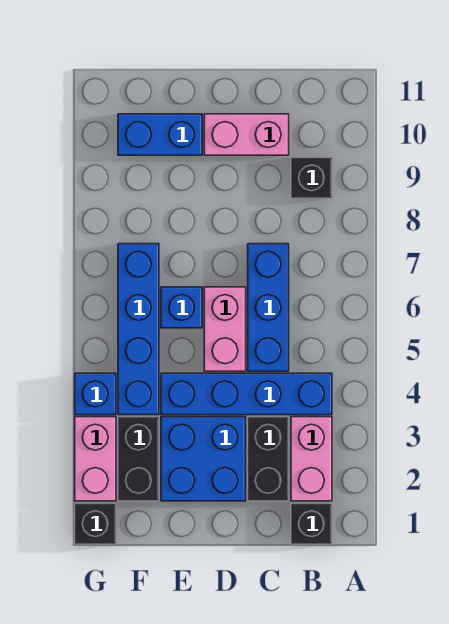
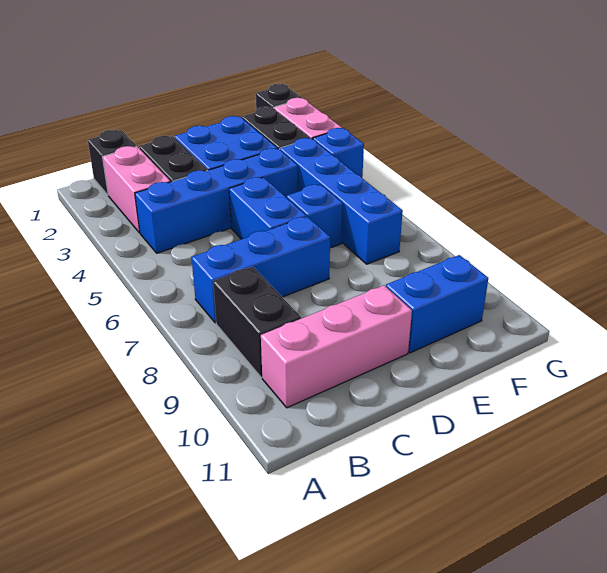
black 1x1 brick [291,157,332,198] -> black 1x2 brick [213,267,301,377]
blue 1x3 brick [248,244,289,371] -> blue 1x3 brick turned to [192,216,330,323]
pink 1x2 brick [204,114,289,155] -> pink 1x3 brick [261,285,412,408]
pink 1x2 brick [204,287,246,371] -> blue 1x2 brick [229,177,306,239]

